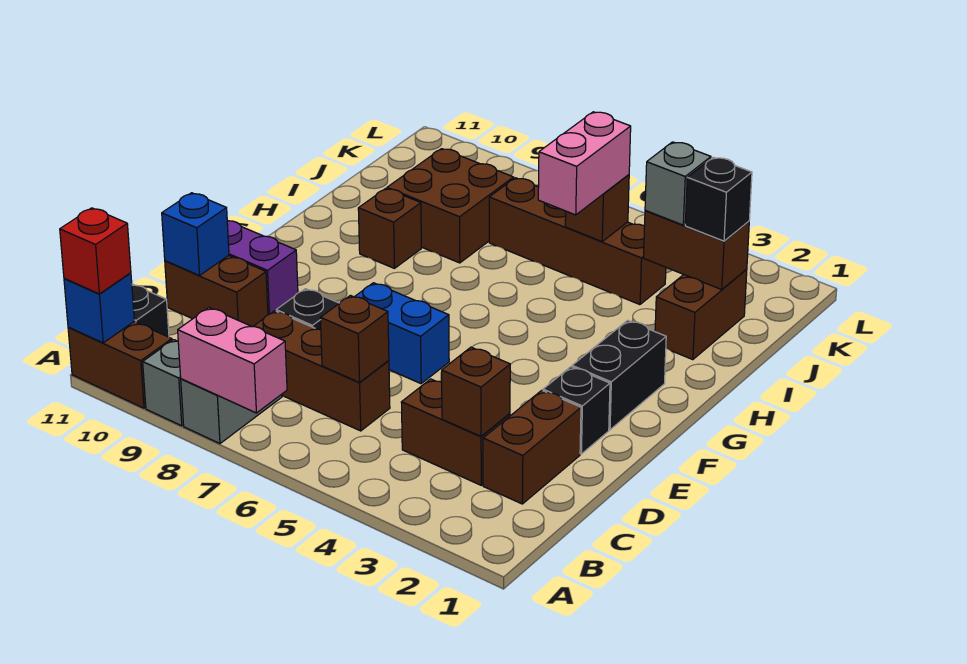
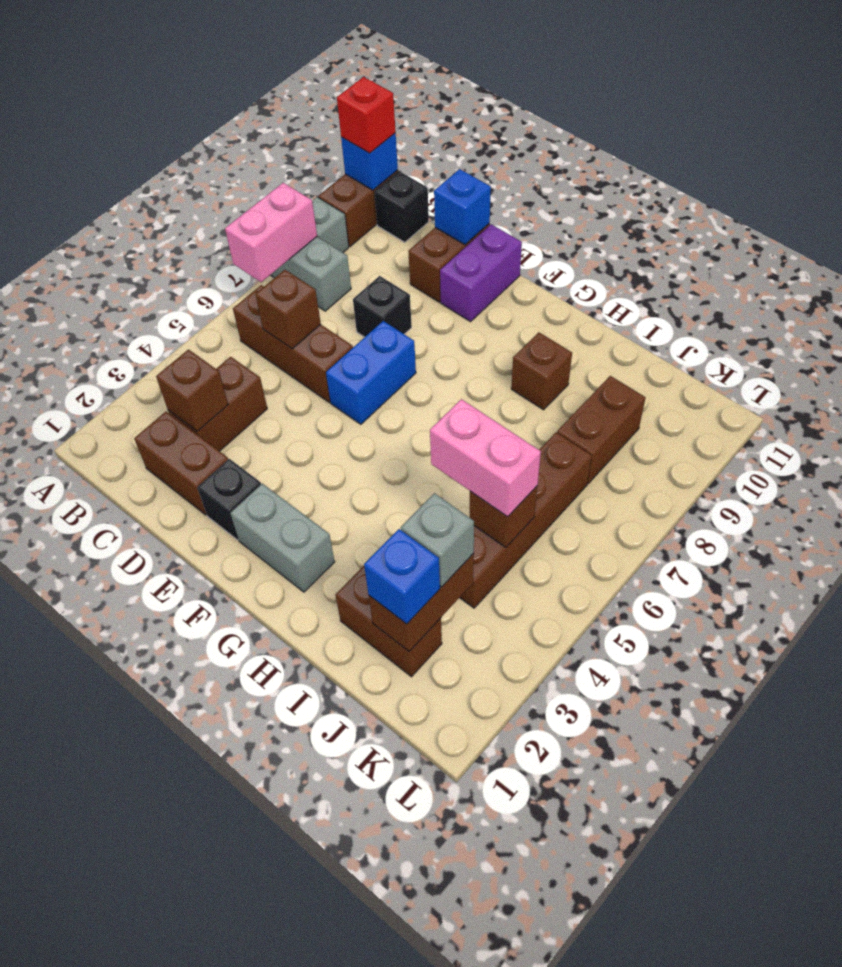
brown 1x3 brick [253,311,390,431] -> brown 1x3 brick turned to [233,285,353,402]
black 1x2 brick [572,320,666,430] -> grey 1x2 brick [230,484,335,592]
brown 2x2 brick [387,149,514,263] -> brown 1x2 brick [557,376,646,484]
black 1x1 brick [685,157,752,241] -> blue 1x1 brick [364,529,440,624]

